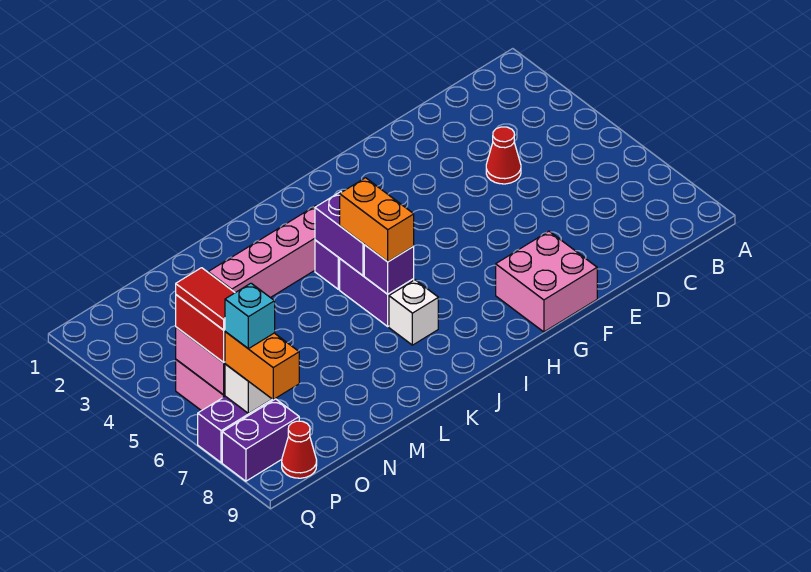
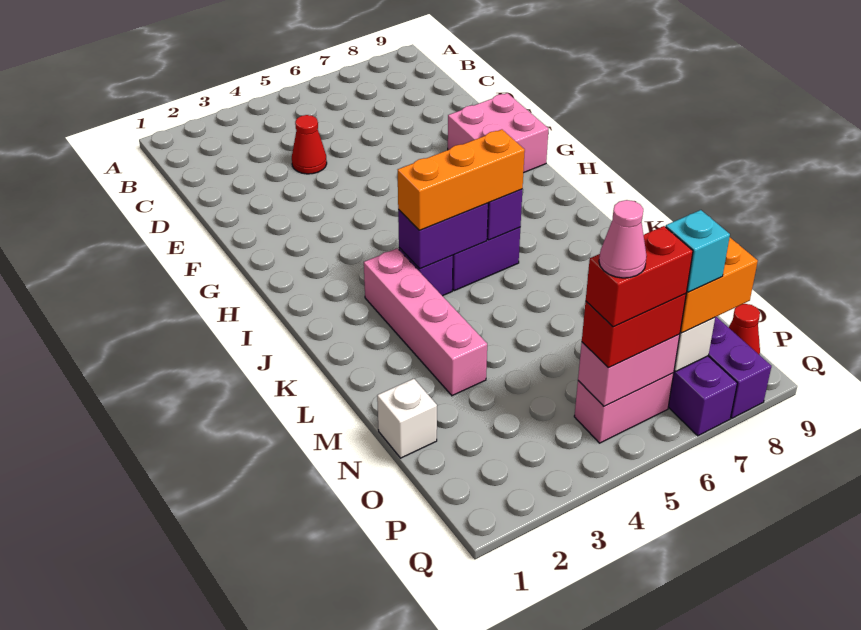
orange 1x2 brick [340,178,414,262] -> orange 1x3 brick [398,130,525,230]
white 1x1 brick [389,280,438,345] -> white 1x1 brick moved to [377,379,437,458]
red 1x2 tile [176,268,235,330] -> red 1x2 brick [586,226,693,327]
none -> pink 1x1 cone [599,200,647,278]

